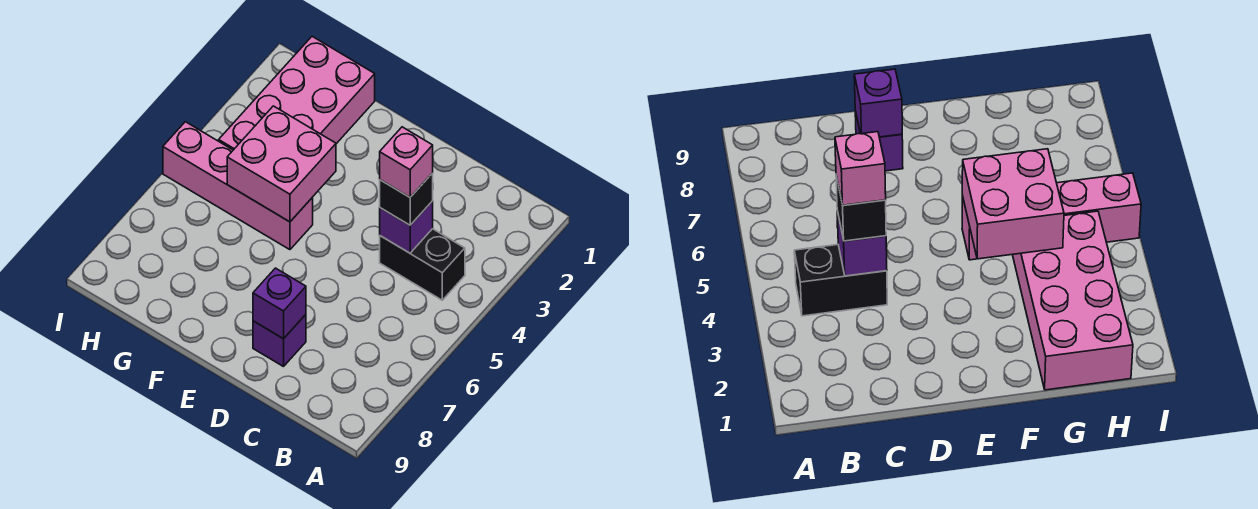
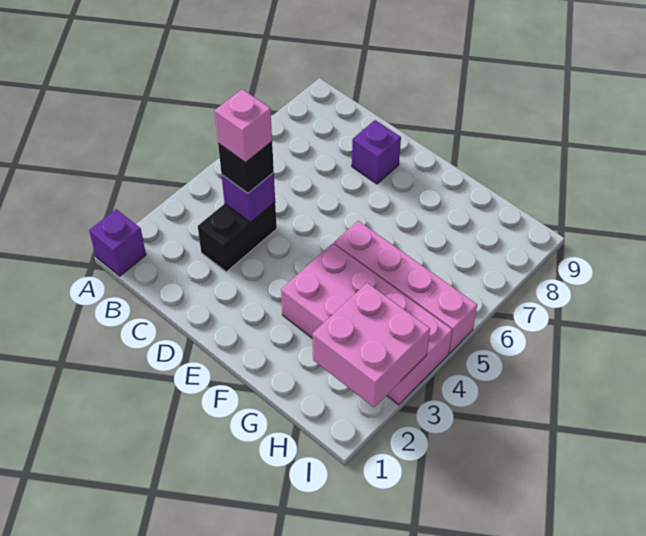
black 1x2 brick [380,229,465,300] -> black 1x2 brick turned to [198,202,277,272]
purple 1x1 brick [253,268,306,339] -> purple 1x1 brick moved to [89,209,146,276]
pink 2x2 brick [227,106,336,222] -> pink 2x2 brick moved to [313,283,430,407]
pink 2x4 brick [219,36,375,150] -> pink 2x4 brick turned to [281,243,452,405]

